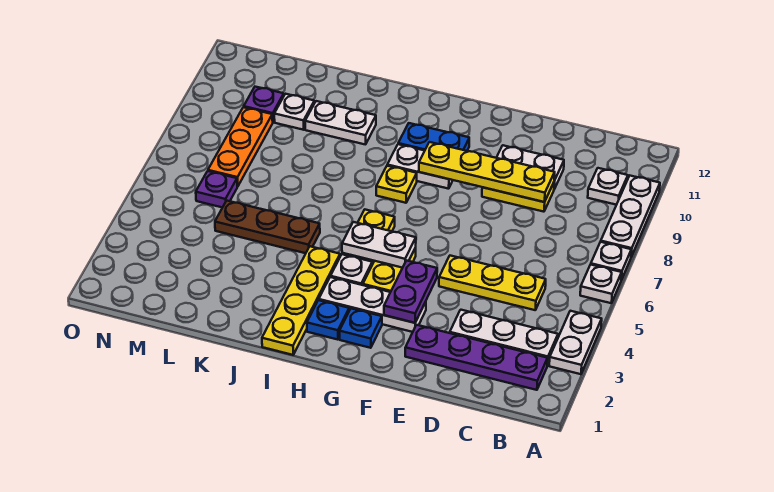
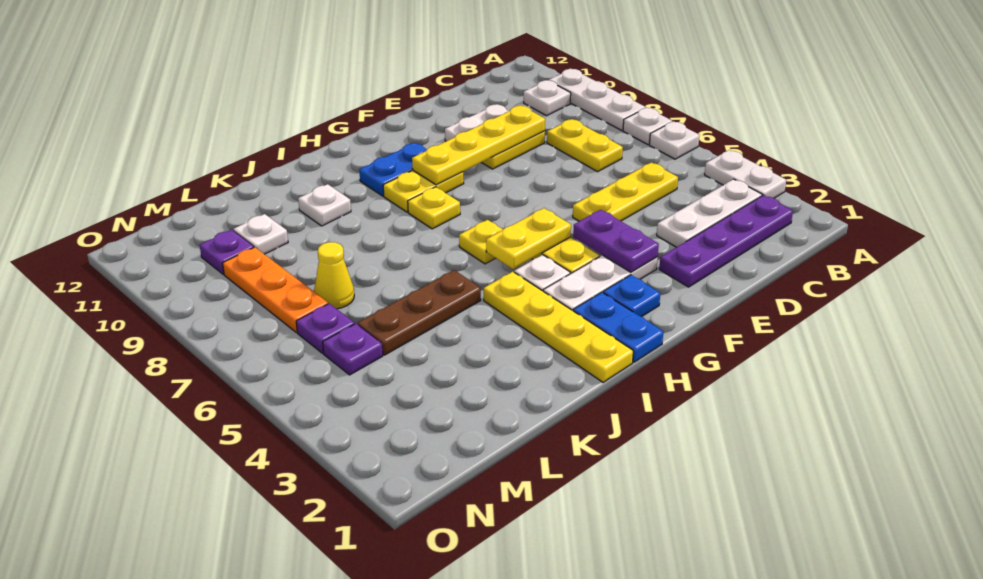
none -> yellow 1x2 plate [547,119,623,172]
white 1x2 plate [342,222,416,268] -> yellow 1x2 plate [486,208,571,269]
white 1x2 plate [387,144,453,189] -> yellow 1x2 plate [383,170,464,212]
blue 1x1 plate [307,300,349,340] -> blue 1x2 plate [573,292,663,362]
white 1x2 plate [305,101,376,145] -> white 1x1 plate [298,184,351,226]
none -> yellow 1x1 cone [314,242,354,309]
none -> purple 1x1 plate [323,324,383,375]

